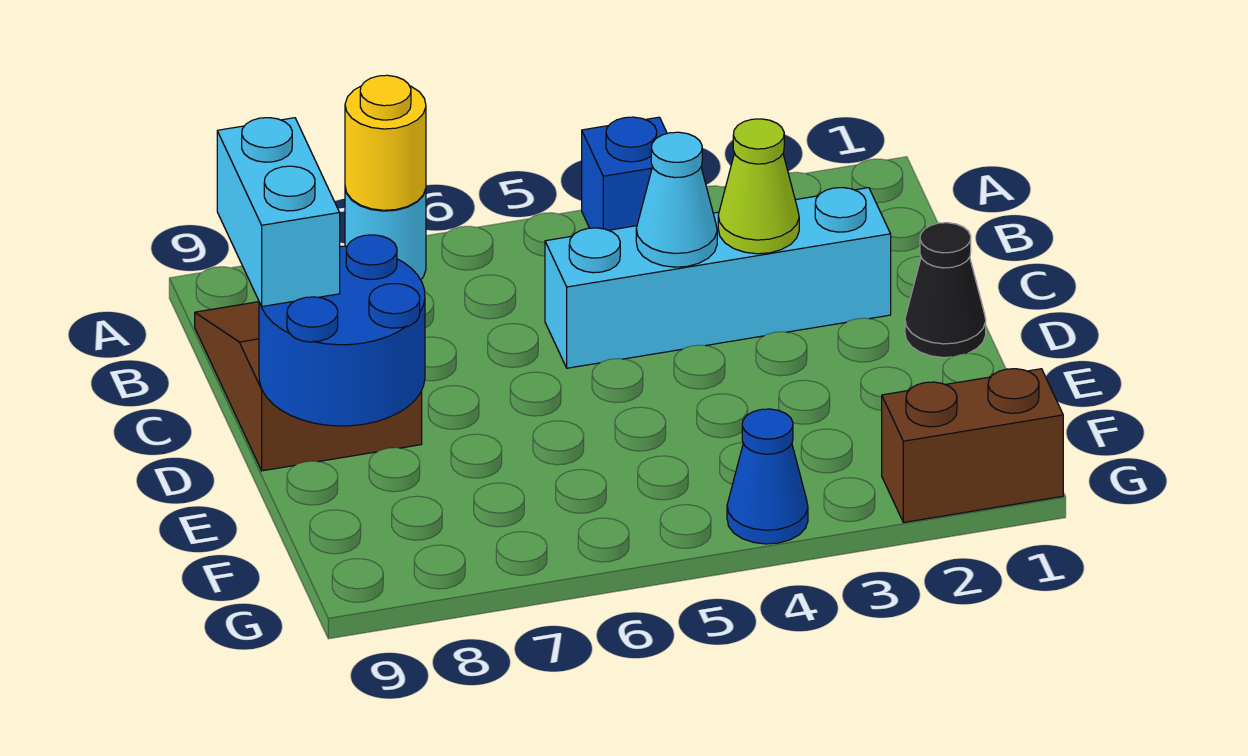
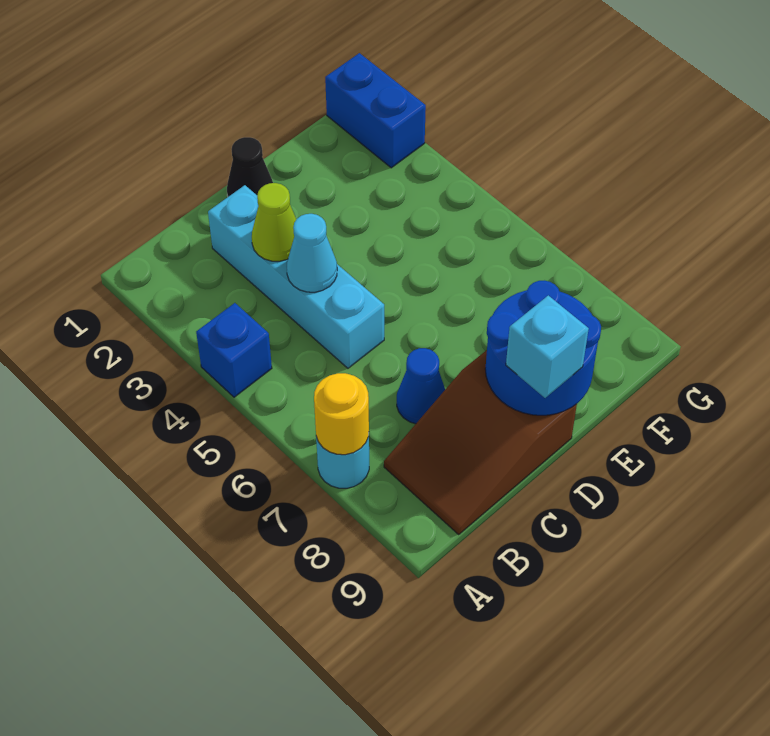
cyan 1x2 brick [217,118,340,307] -> cyan 1x1 brick [506,295,589,398]
brown 1x2 brick [882,369,1063,522] -> blue 1x2 brick [325,53,426,168]
blue 1x1 cone [727,409,808,544] -> blue 1x1 cone moved to [397,348,445,424]

